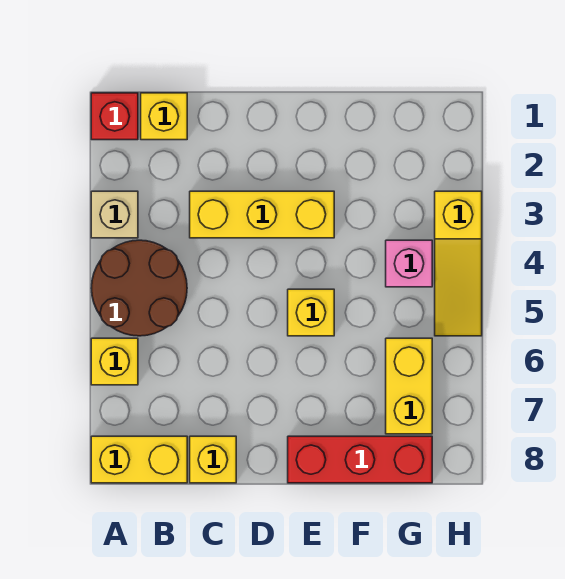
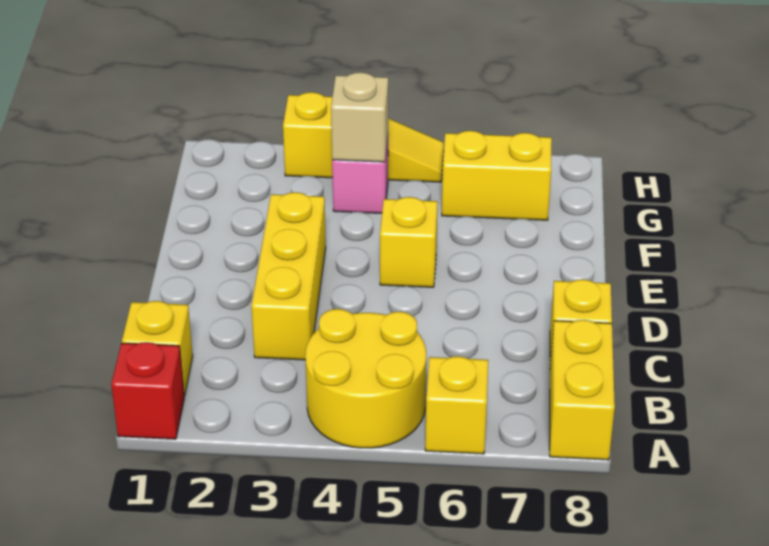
tan 1x1 brick [91,191,138,238] -> tan 1x1 brick moved to [331,72,388,162]
brown 2x2 round brick [91,240,187,336] -> yellow 2x2 round brick [305,309,426,448]
red 1x3 brick [288,436,432,483] -> none

